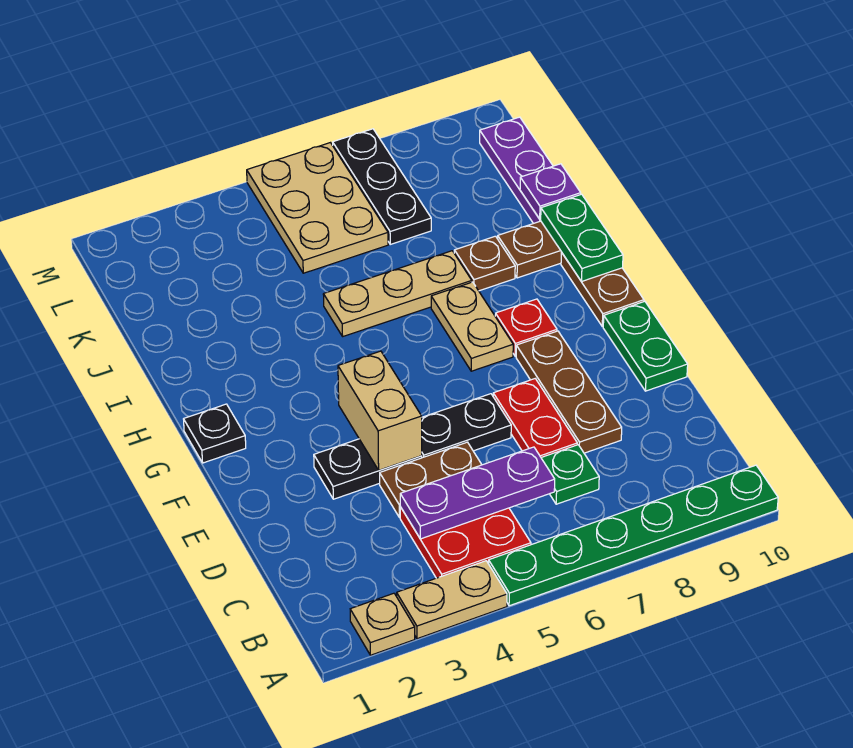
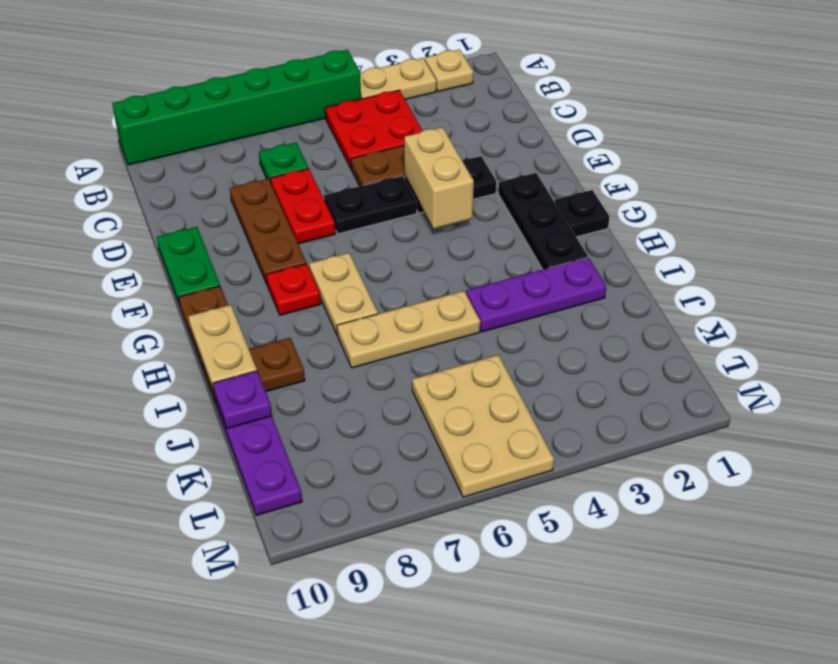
green 1x6 plate [489,465,778,606] -> green 1x6 brick [112,50,361,165]
purple 1x3 plate [400,447,555,539] -> purple 1x3 plate moved to [466,257,606,332]
green 1x2 plate [541,194,623,281] -> tan 1x2 plate [188,305,257,392]
brown 1x1 plate [454,236,515,291] -> none
black 1x3 plate [333,129,431,244] -> black 1x3 plate moved to [498,173,588,269]

